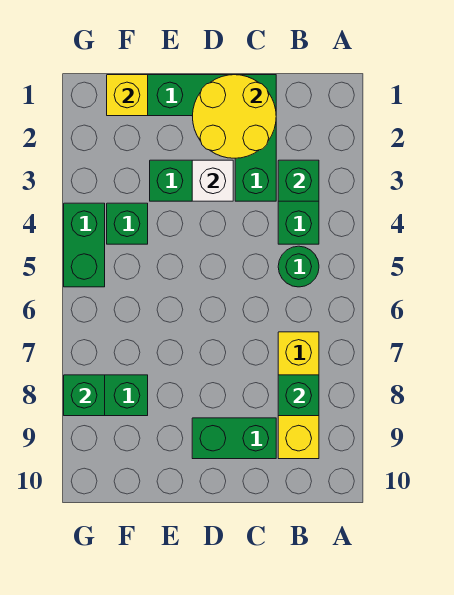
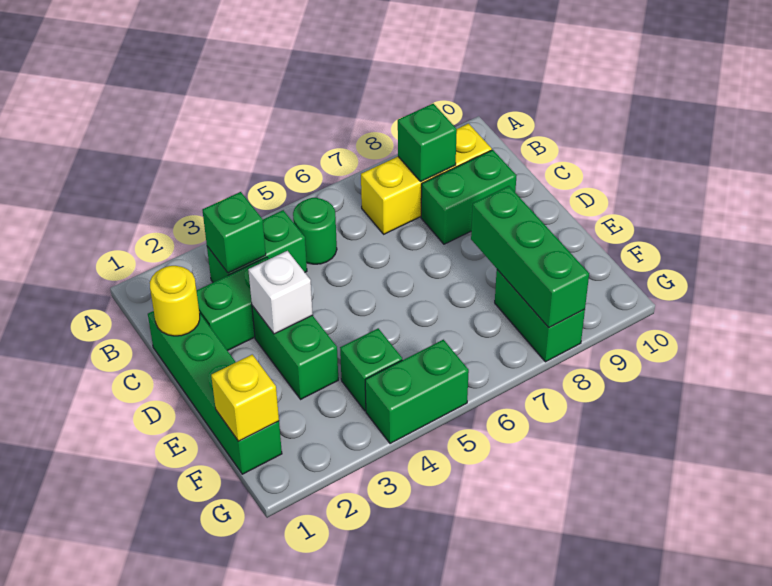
yellow 2x2 round brick [193,75,276,158] -> yellow 1x1 round brick [150,266,200,336]
green 1x2 brick [192,418,276,459] -> green 1x2 brick turned to [421,150,517,244]
green 1x1 brick [64,375,105,416] -> green 1x3 brick [471,186,589,328]

